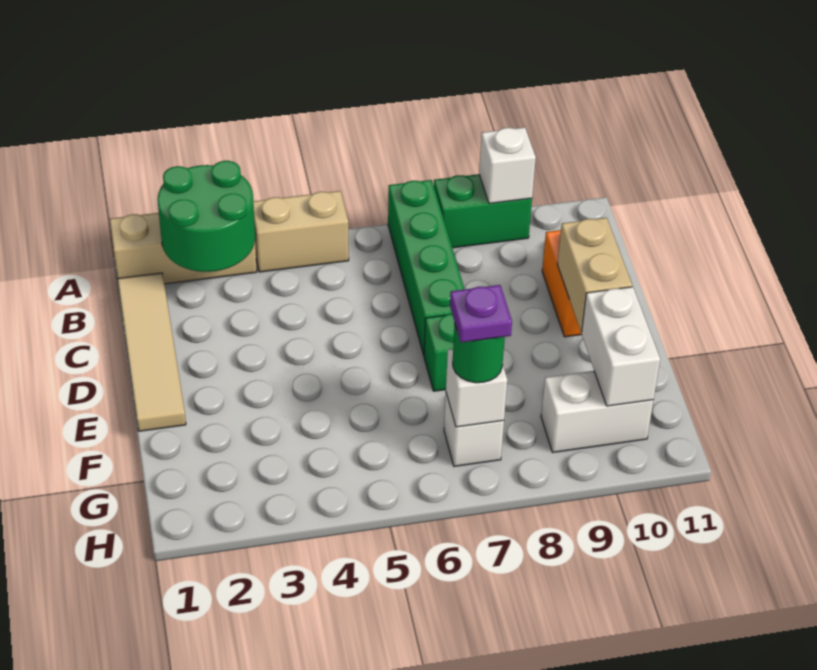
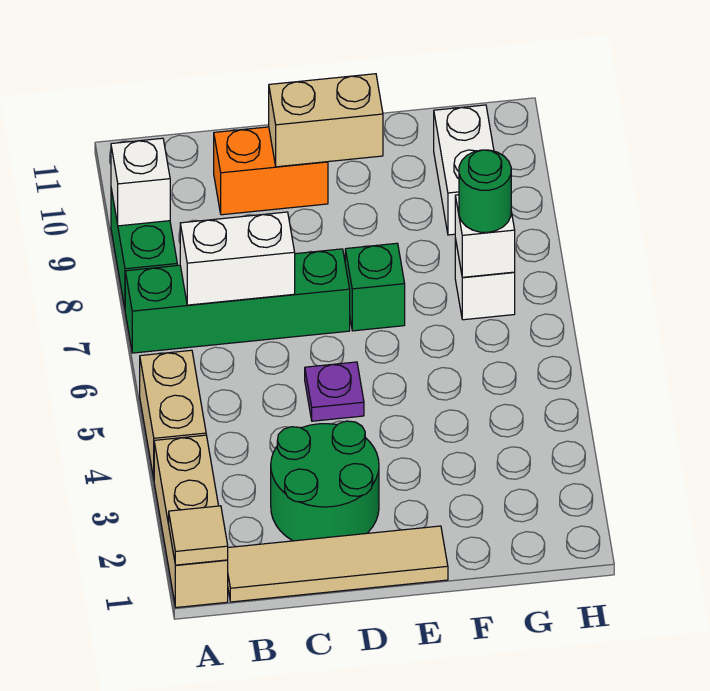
none -> tan 1x1 tile [169,506,228,565]
green 2x2 round brick [158,161,255,272] -> green 2x2 round brick moved to [271,421,379,541]
white 1x2 brick [582,287,660,406] -> white 1x2 brick moved to [180,212,295,305]
purple 1x1 plate [450,285,512,342] -> purple 1x1 plate moved to [305,362,364,421]

